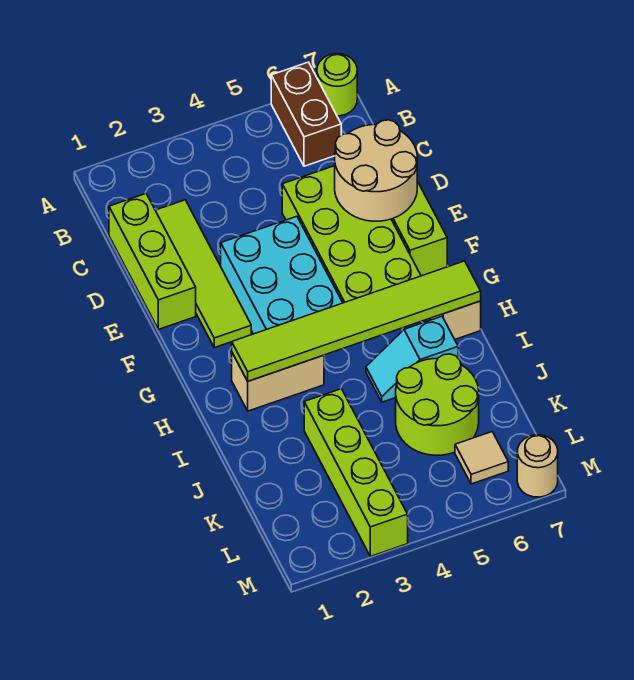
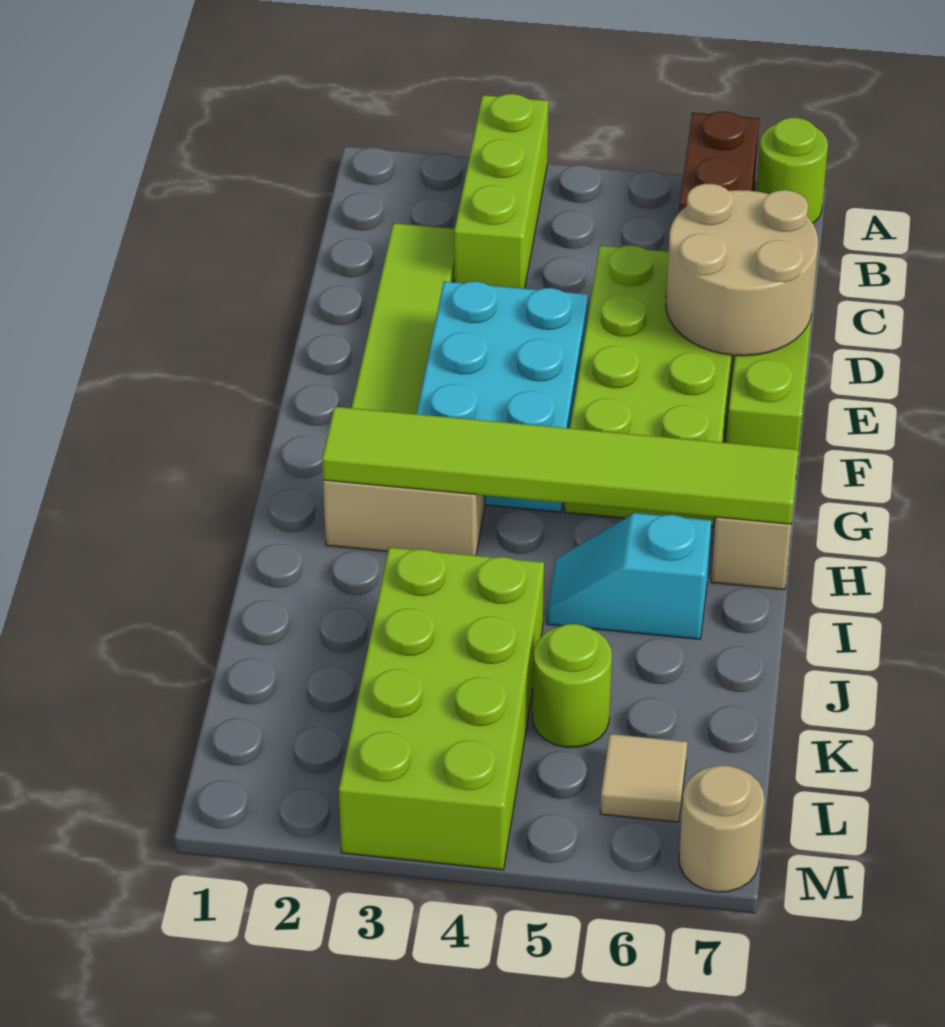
lime 1x3 brick [109,194,196,329] -> lime 1x3 brick moved to [454,94,549,289]
lime 1x4 brick [304,389,408,556] -> lime 2x4 brick [339,547,544,870]
lime 2x2 round brick [396,354,479,455] -> lime 1x1 round brick [533,624,612,747]

